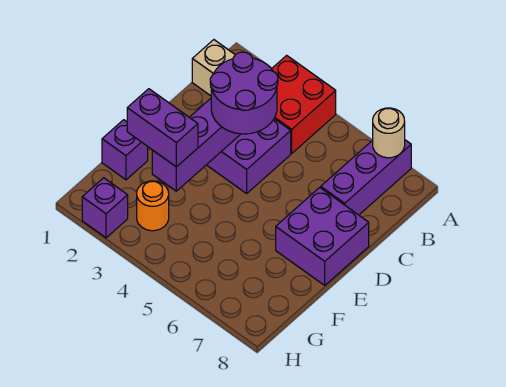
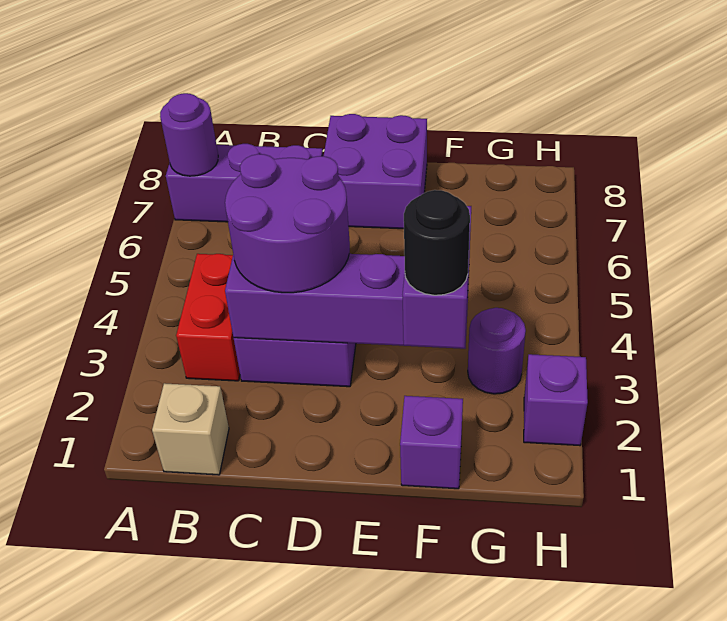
red 2x2 brick [272,55,336,153] -> red 1x2 brick [176,254,240,381]
tan 1x1 round brick [373,108,405,158] -> purple 1x1 round brick [160,93,218,176]
none -> black 1x1 round brick [404,190,470,295]
orange 1x1 round brick [137,181,169,231] -> purple 1x1 round brick [468,308,526,394]

